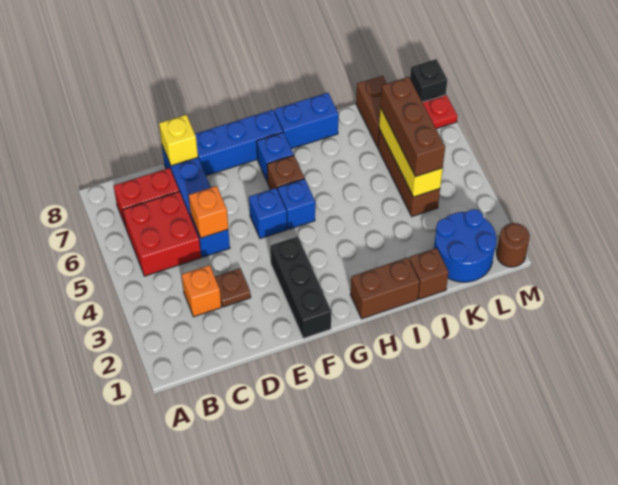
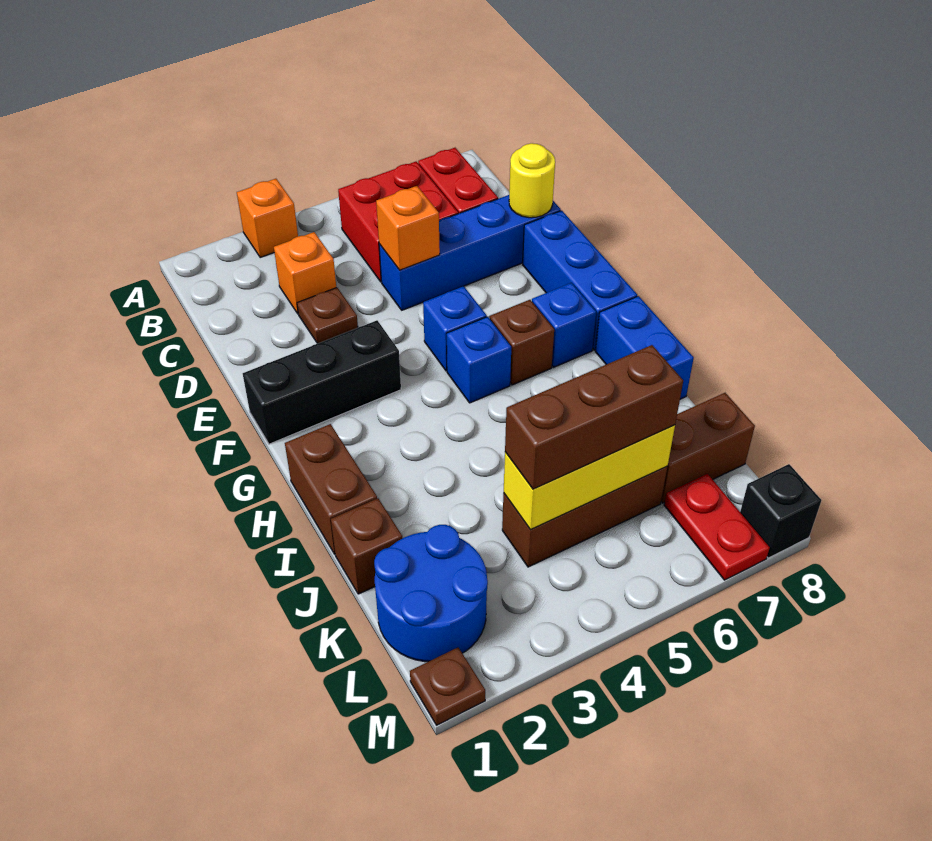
none -> orange 1x1 brick [237,179,298,258]
yellow 1x1 brick [159,115,198,166] -> yellow 1x1 round brick [509,143,555,218]
brown 1x1 round brick [497,223,530,267] -> brown 1x1 plate [410,648,485,725]

